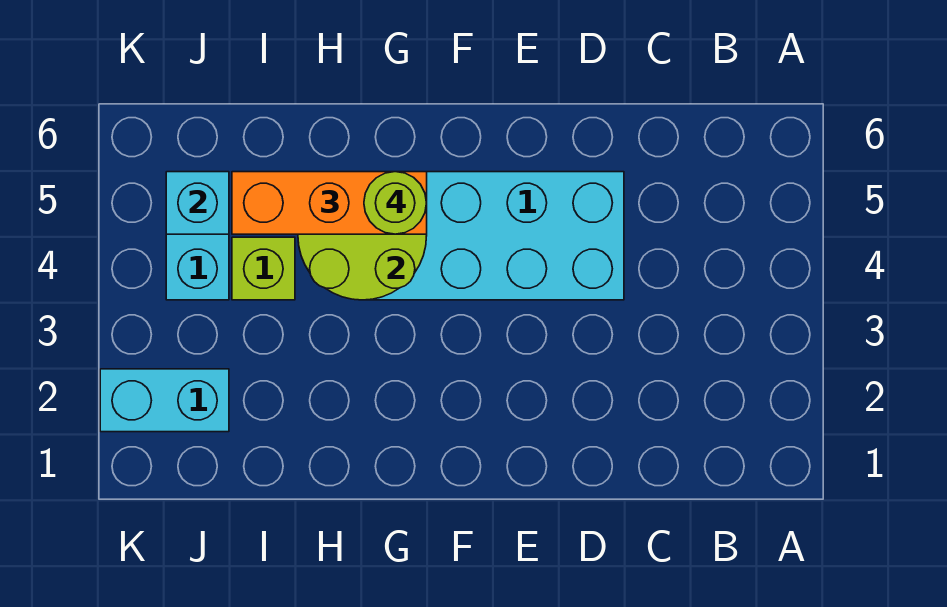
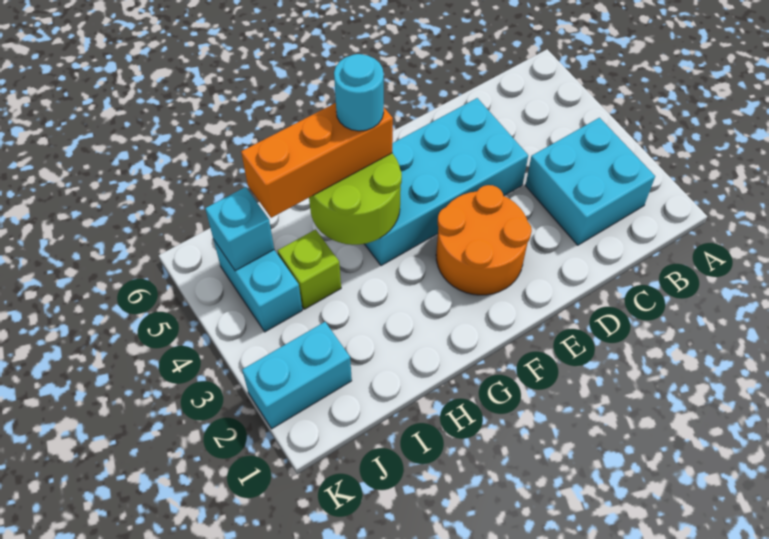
none -> cyan 2x2 brick [525,118,655,245]
none -> orange 2x2 round brick [436,185,532,295]
lime 1x1 round brick [364,172,427,234] -> cyan 1x1 round brick [334,54,384,131]

